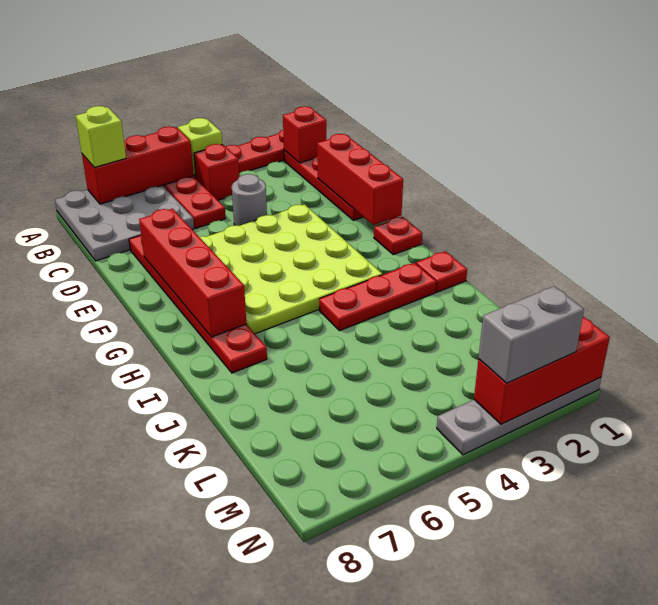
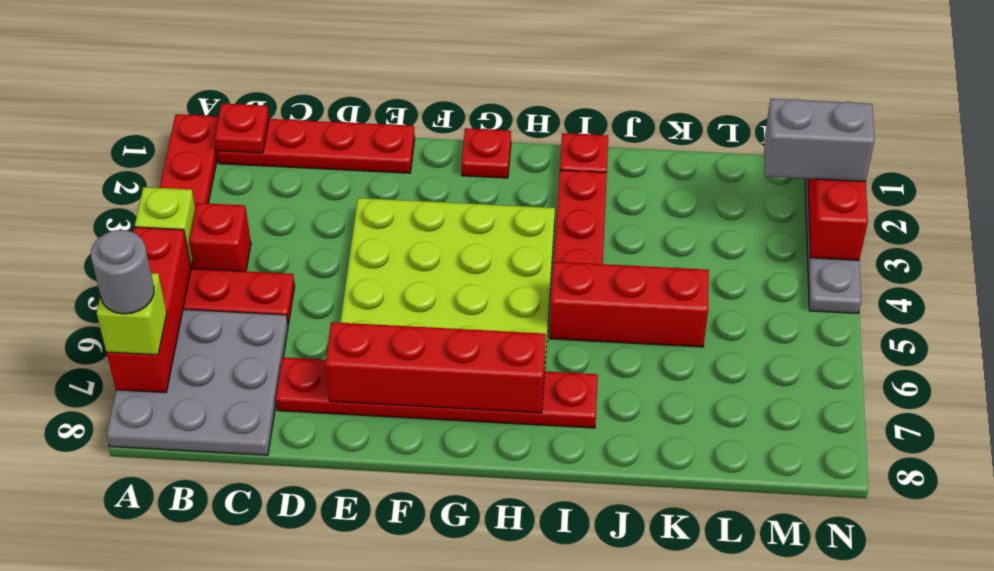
red 1x1 brick [283,106,326,163] -> red 1x1 plate [215,103,269,153]
red 1x3 brick [317,134,403,225] -> red 1x3 brick moved to [550,262,709,347]
grey 1x1 round brick [232,174,267,226] -> grey 1x1 round brick moved to [91,230,154,314]
grey 1x2 brick [479,286,584,383] -> grey 1x2 brick turned to [764,99,875,182]

